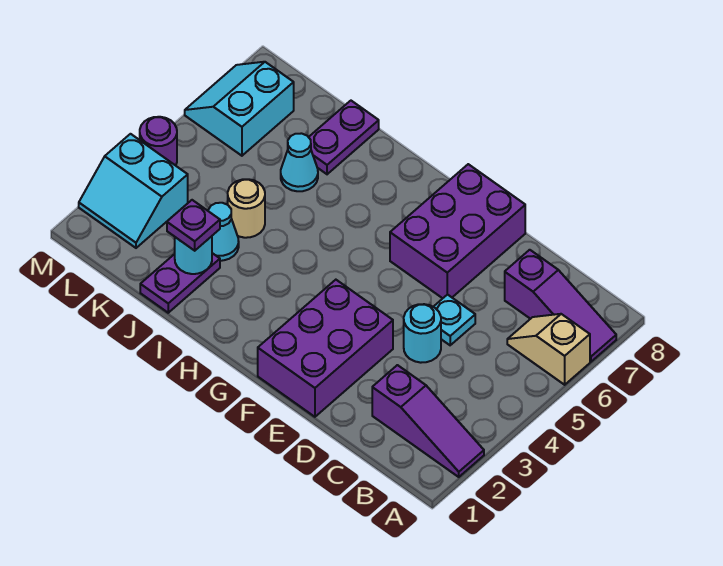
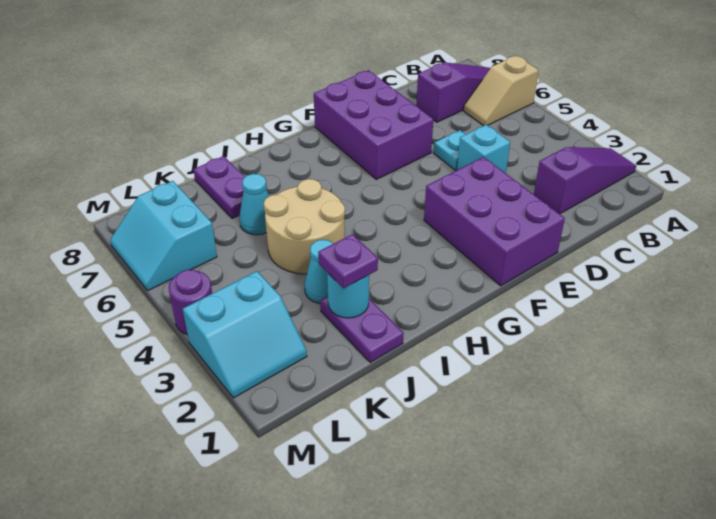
cyan 1x1 round brick [404,304,441,363] -> cyan 1x1 brick [457,125,510,173]
tan 1x1 round brick [228,179,265,238] -> tan 2x2 round brick [264,179,345,274]

